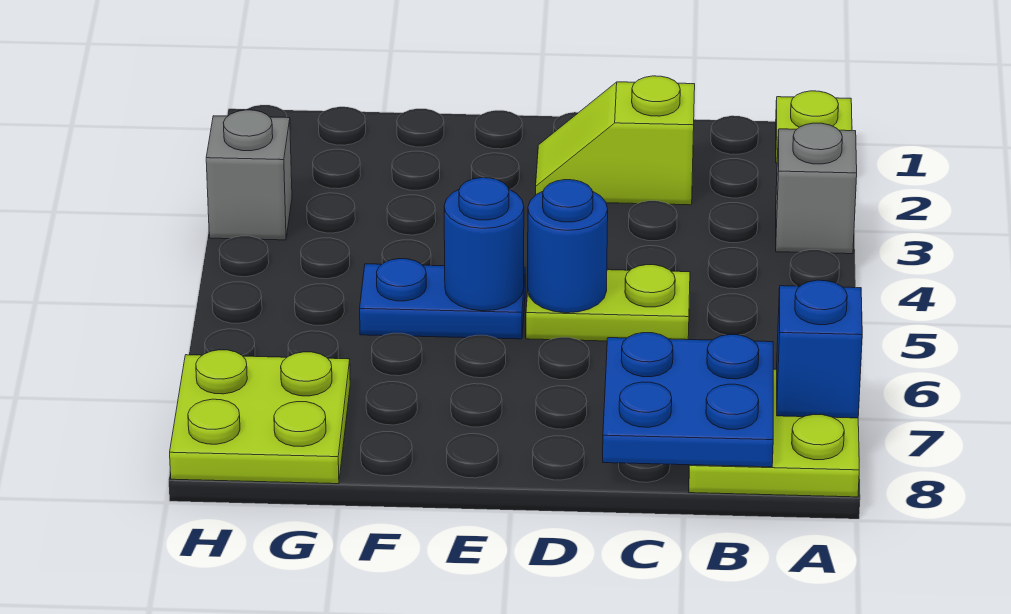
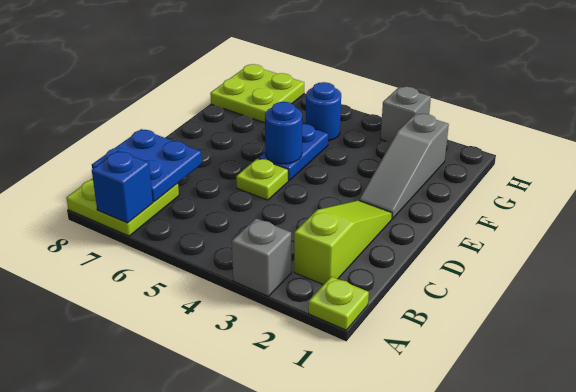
lime 1x2 slope [536,76,695,205] -> lime 1x3 slope [294,200,392,285]
lime 1x2 plate [526,265,690,341] -> lime 1x1 plate [236,158,288,200]
blue 1x1 round brick [528,180,608,313] -> blue 1x1 round brick moved to [306,82,341,141]
none -> grey 1x3 slope [359,114,449,219]

